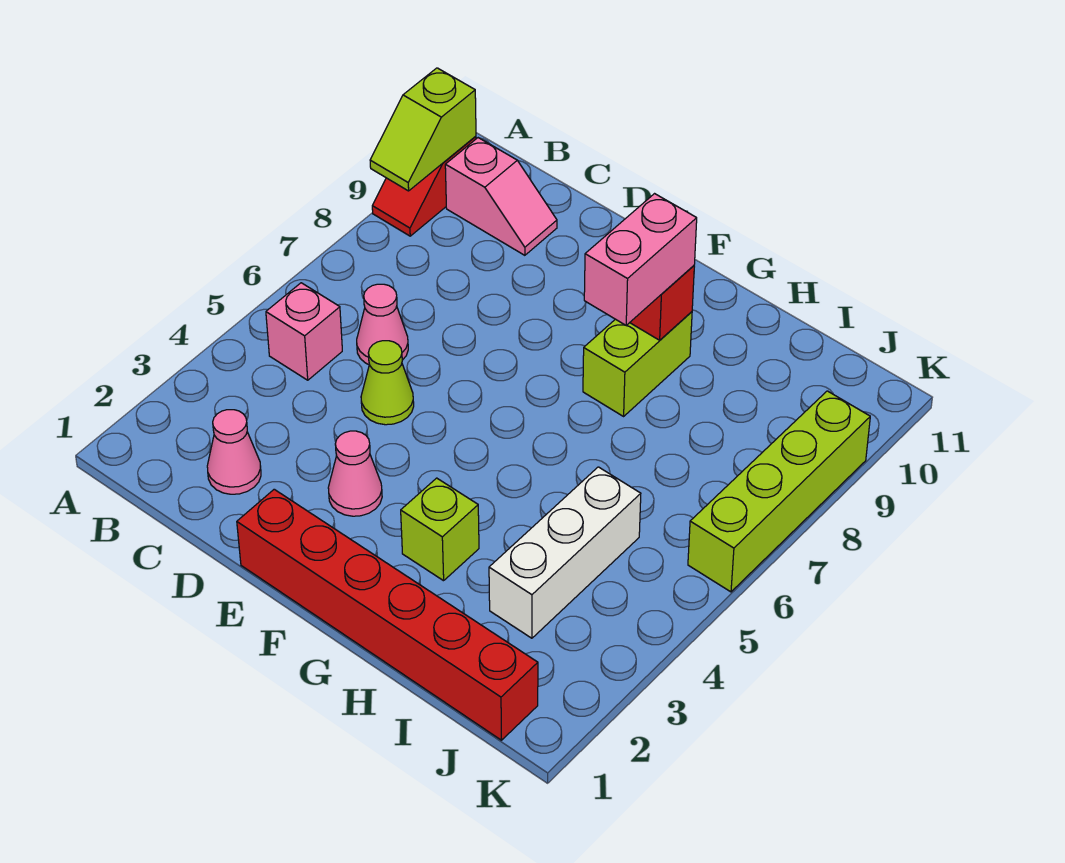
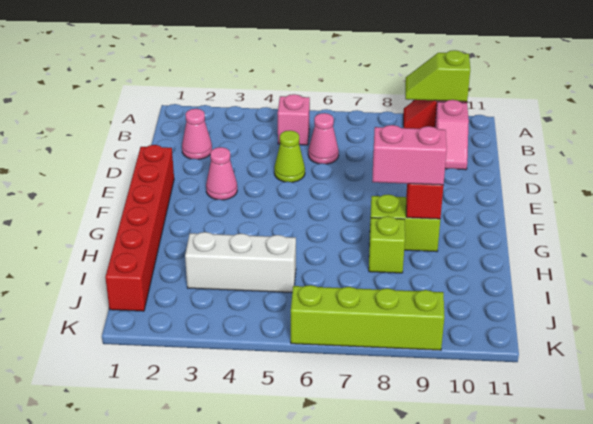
lime 1x1 brick [401,478,479,581] -> lime 1x1 brick moved to [369,216,405,273]

